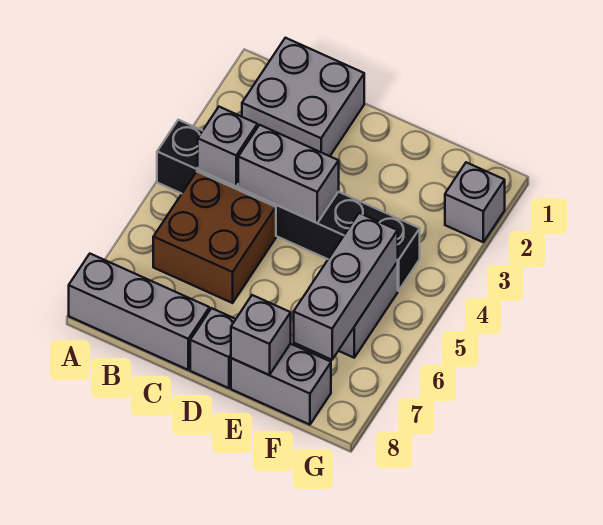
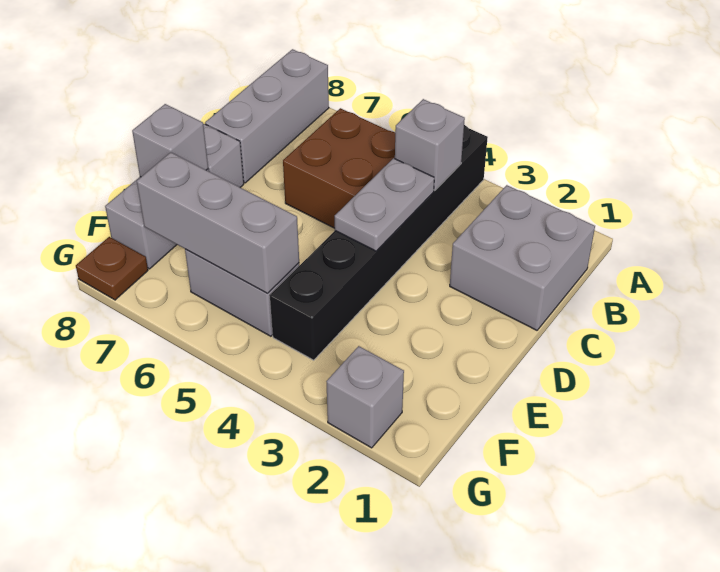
grey 1x2 brick [238,125,339,223] -> grey 1x2 plate [335,158,434,251]
none -> brown 1x1 plate [76,237,148,300]

